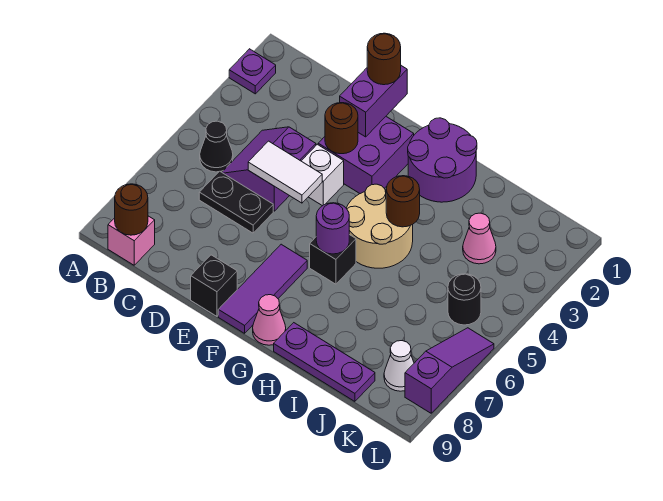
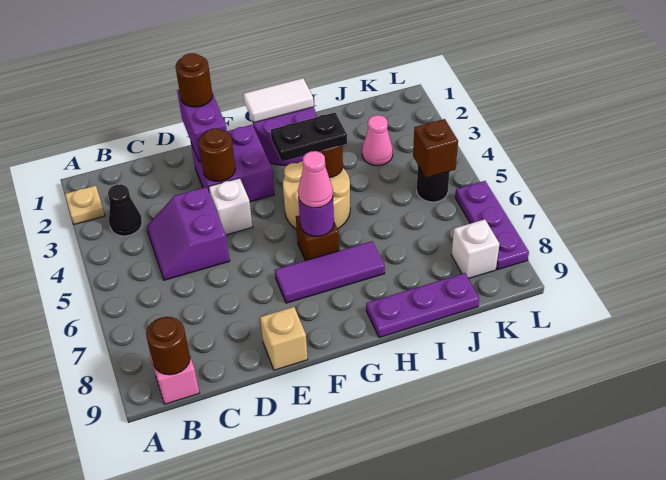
purple 1x1 plate [229,49,276,94] -> tan 1x1 plate [65,186,105,224]
black 1x1 cone [200,121,233,172] -> black 1x1 cone moved to [108,184,142,236]
black 1x2 plate [199,171,273,233] -> black 1x2 plate moved to [271,113,347,162]
white 1x2 tile [248,141,322,203] -> white 1x2 tile moved to [243,78,314,123]
black 1x1 brick [191,255,237,316] -> tan 1x1 brick [260,307,308,370]
purple 1x3 tile [218,244,307,333] -> purple 1x3 tile turned to [275,241,385,303]
black 1x1 brick [310,235,356,284] -> brown 1x1 brick [296,215,339,261]
pink 1x1 cone [253,295,286,345] -> pink 1x1 cone moved to [298,151,333,208]
none -> brown 1x1 brick [413,119,458,178]
white 1x1 cone [384,341,414,391] -> white 1x1 brick [452,219,500,279]
purple 1x3 slope [405,328,494,413] -> purple 1x3 plate [455,181,529,270]

